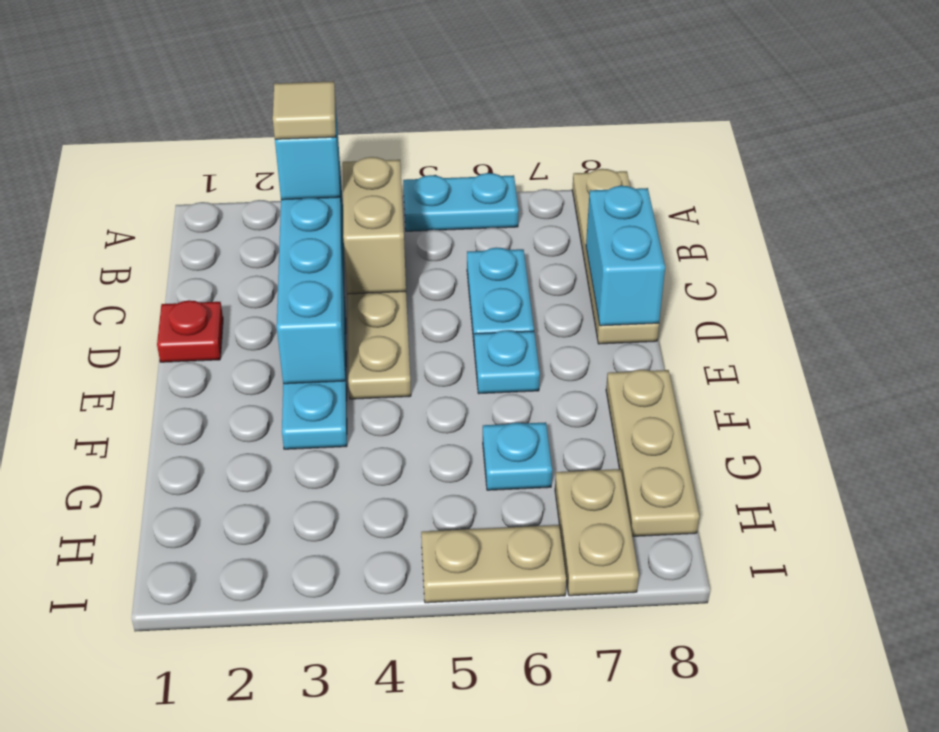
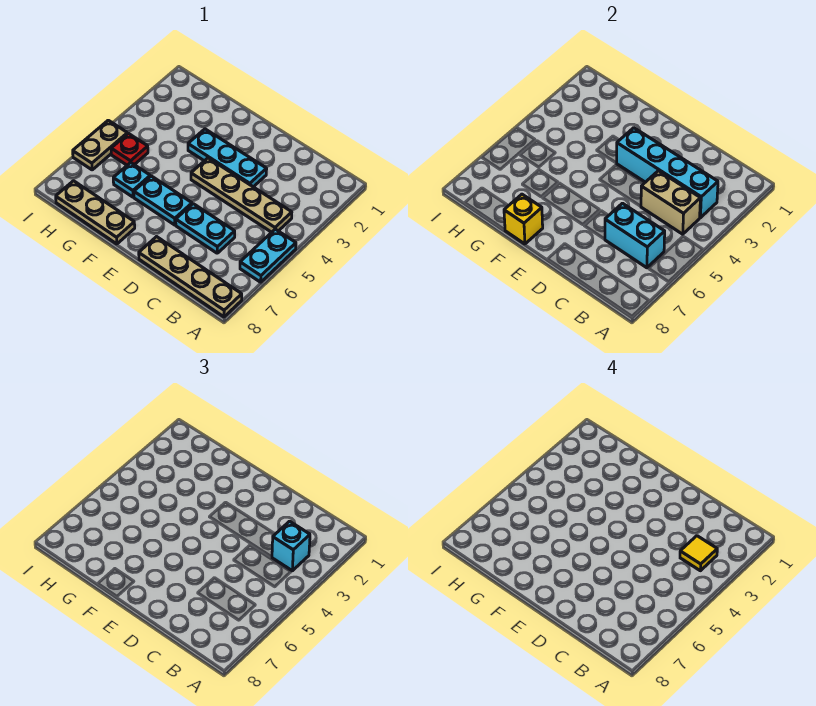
tan 1x1 tile [273,81,336,139] -> yellow 1x1 tile [680,536,717,571]
cyan 1x2 brick [586,186,665,326] -> cyan 1x2 brick moved to [605,203,665,268]
red 1x1 plate [157,300,223,362] -> red 1x1 plate moved to [111,133,148,165]
cyan 1x1 plate [474,330,540,394] -> cyan 1x2 plate [134,176,192,225]
none -> yellow 1x1 brick [504,194,543,244]
tan 1x2 plate [555,469,639,596] -> none

